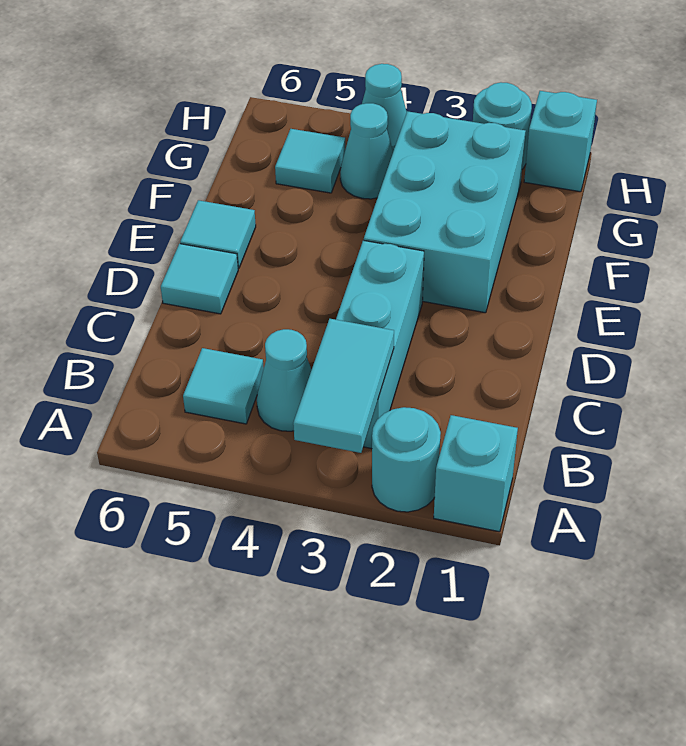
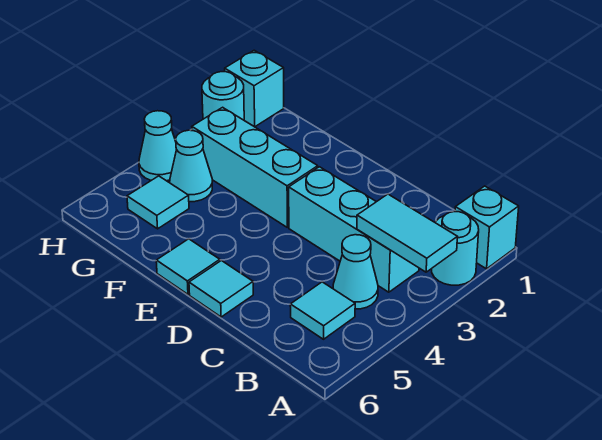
cyan 2x3 brick [364,111,526,313] -> cyan 1x3 brick [192,107,318,227]

